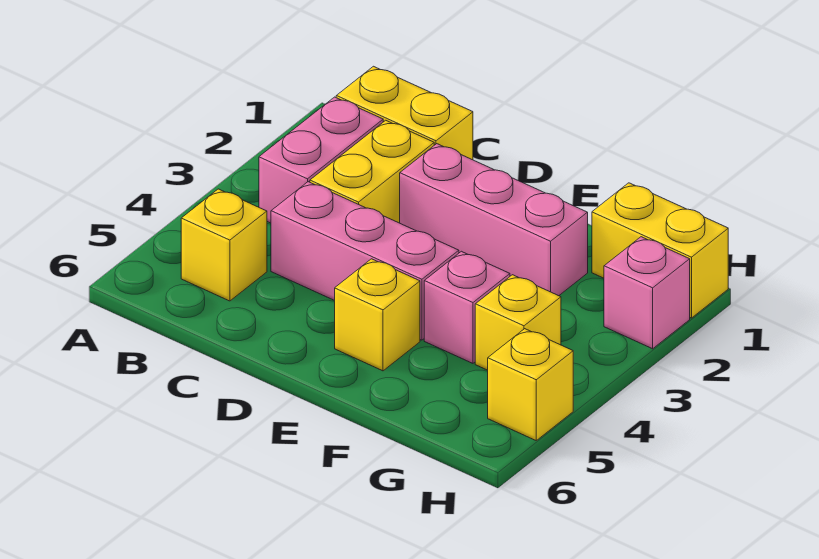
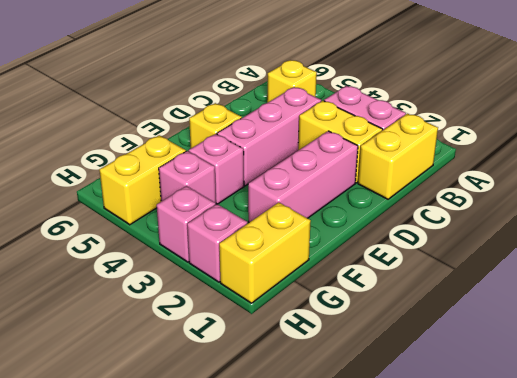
yellow 1x1 brick [475,275,561,370] -> pink 1x1 brick [159,151,216,203]
none -> pink 1x1 brick [157,186,216,262]
yellow 1x1 brick [488,329,573,440] -> yellow 1x2 brick [99,135,186,225]

